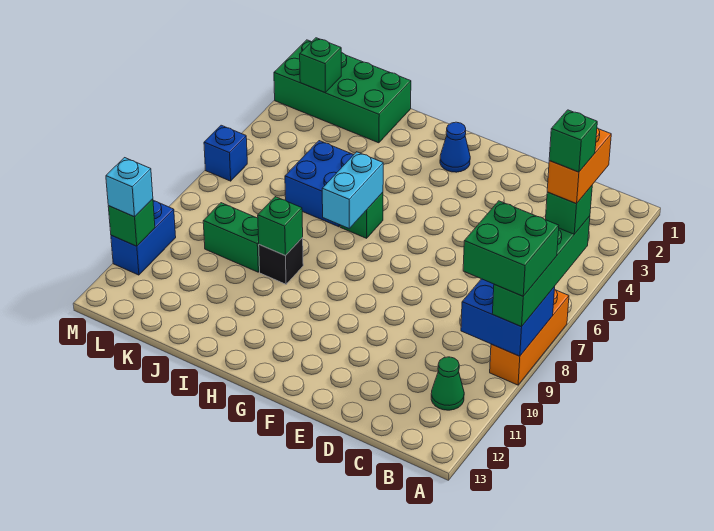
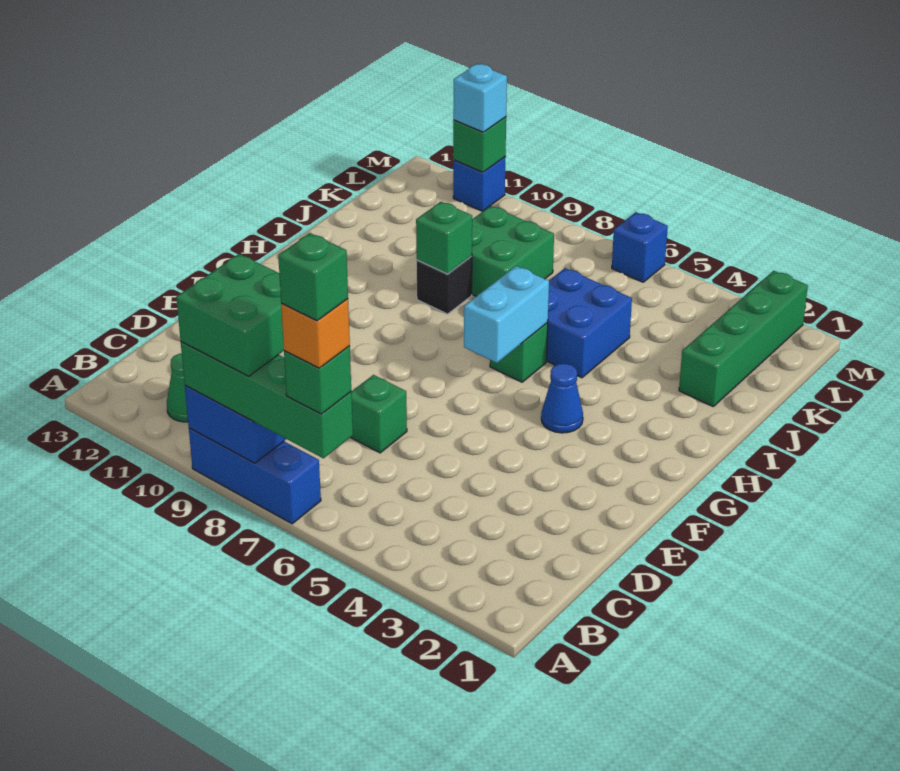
orange 1x2 brick [547,128,611,204] -> orange 1x1 brick [281,299,350,368]
orange 1x3 brick [490,290,569,385] -> blue 1x3 brick [189,428,321,524]
blue 1x1 cone [440,122,470,172] -> blue 1x1 cone moved to [541,364,583,433]
cyan 1x2 brick [322,152,383,228] -> cyan 1x2 brick turned to [464,266,549,363]
green 2x4 brick [274,40,411,143] -> green 1x4 brick [679,271,808,406]
green 1x2 brick [203,203,260,272] -> green 2x2 brick [472,206,554,296]
green 1x1 brick [300,38,341,92] -> green 1x1 brick moved to [350,375,407,453]
blue 1x2 brick [111,200,176,275] -> blue 1x1 brick [453,157,506,211]

